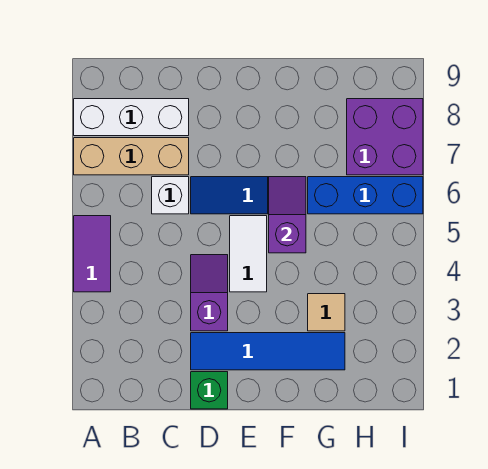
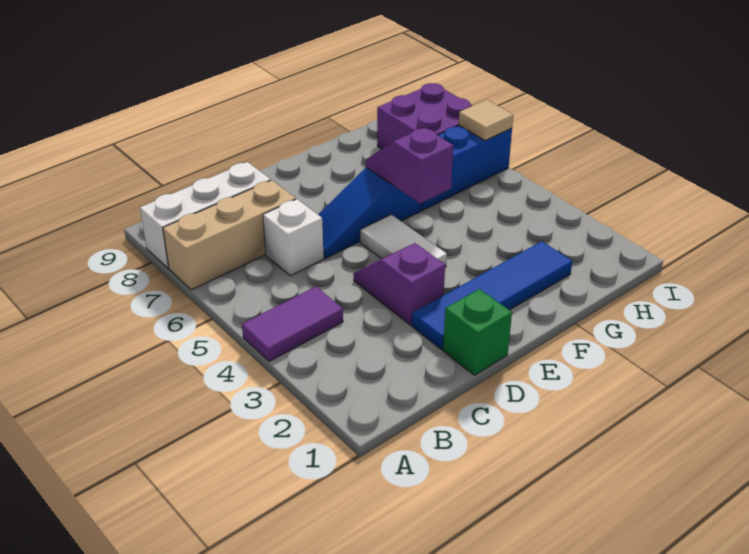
purple 1x2 tile [74,216,111,292] -> purple 1x2 tile turned to [242,287,343,361]
tan 1x1 tile [308,294,345,331] -> tan 1x1 tile moved to [459,100,513,141]

